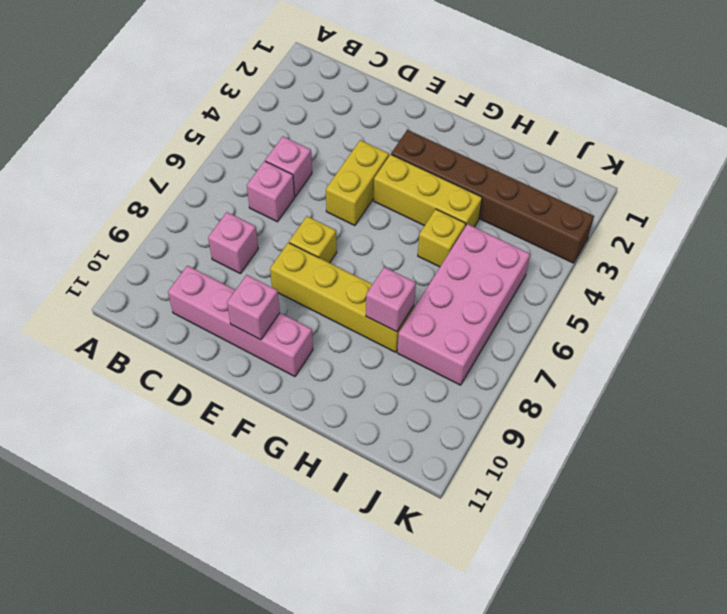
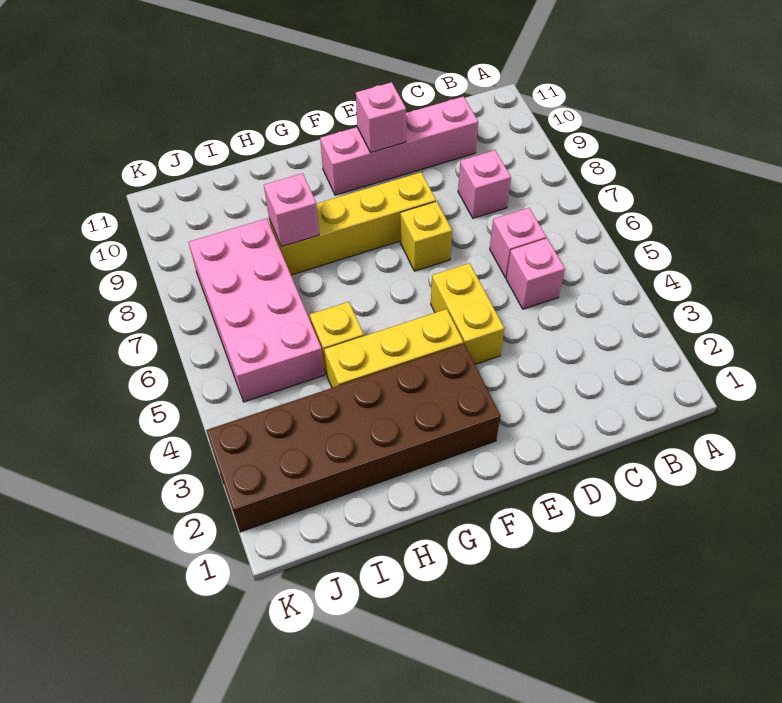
brown 1x6 brick [391,130,594,263] -> brown 2x6 brick [206,344,501,532]

